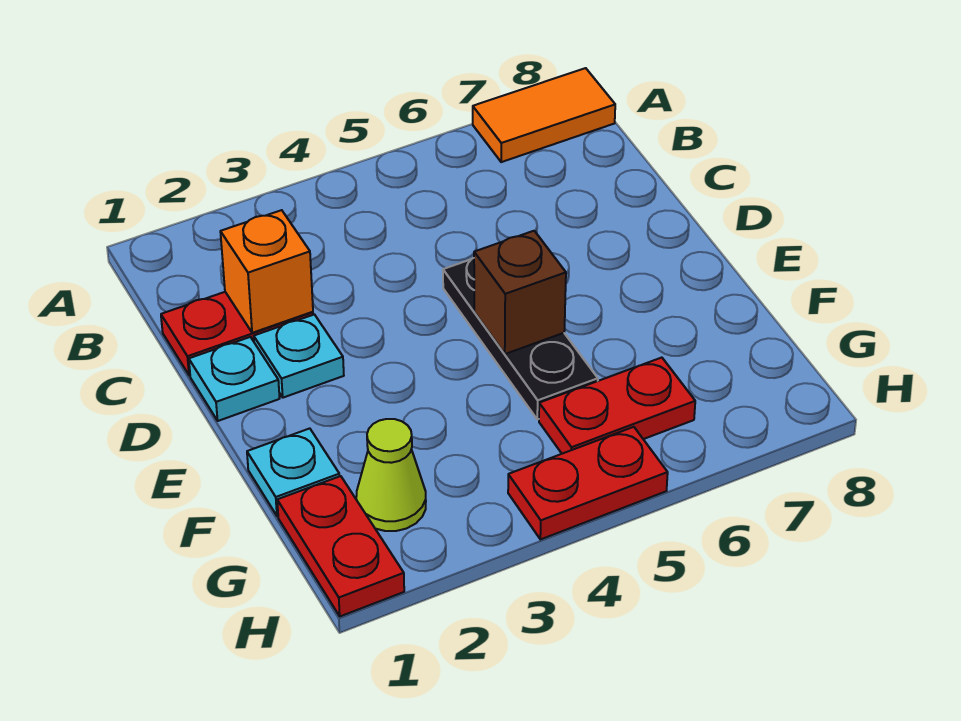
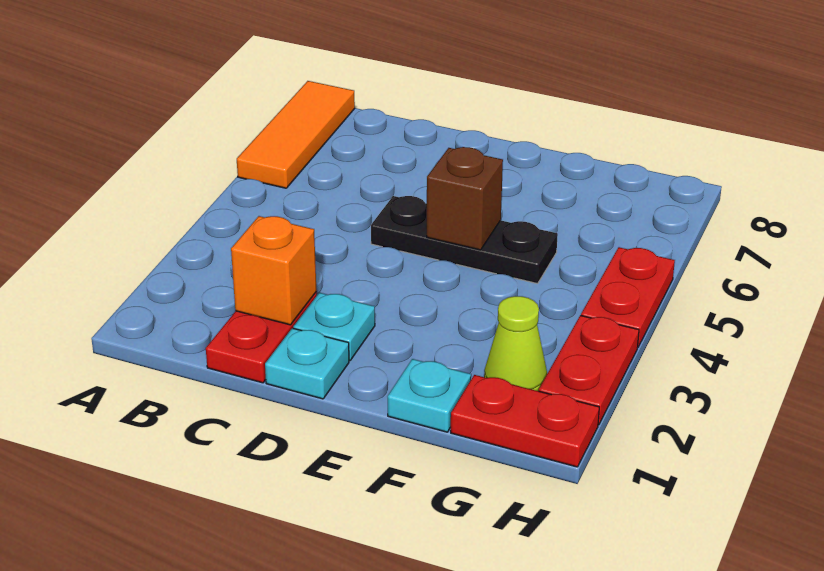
orange 1x2 tile [473,68,615,162] -> orange 1x3 tile [237,81,355,188]
red 1x2 plate [539,358,695,454] -> red 1x2 plate moved to [539,315,639,425]

